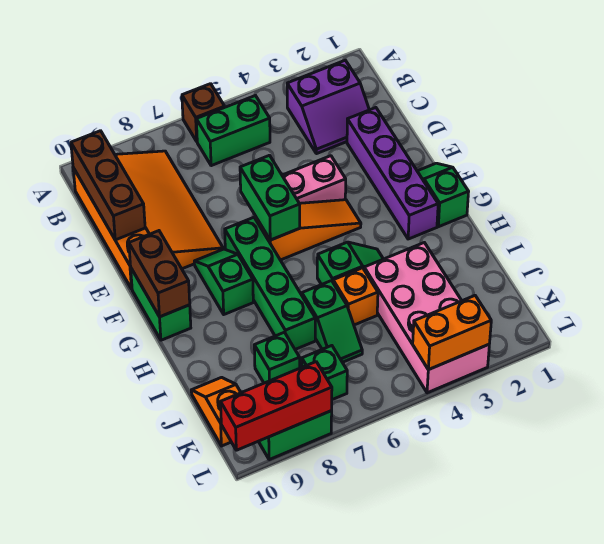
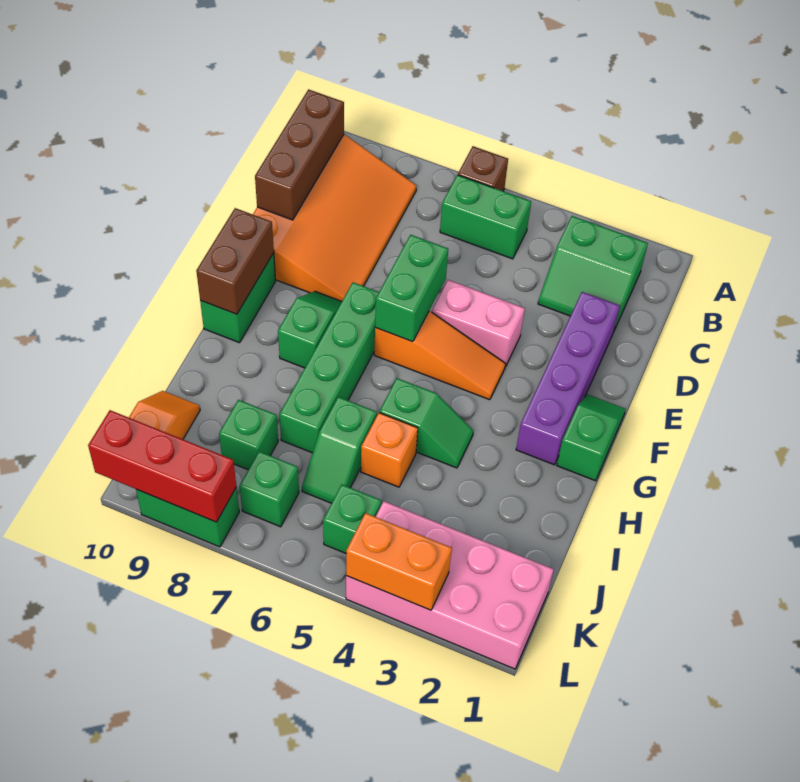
purple 2x2 slope [287,60,369,154] -> green 2x2 slope [538,216,648,330]
pink 2x4 brick [364,243,489,393] -> pink 2x4 brick turned to [346,501,554,669]
none -> green 1x1 brick [323,485,381,553]

